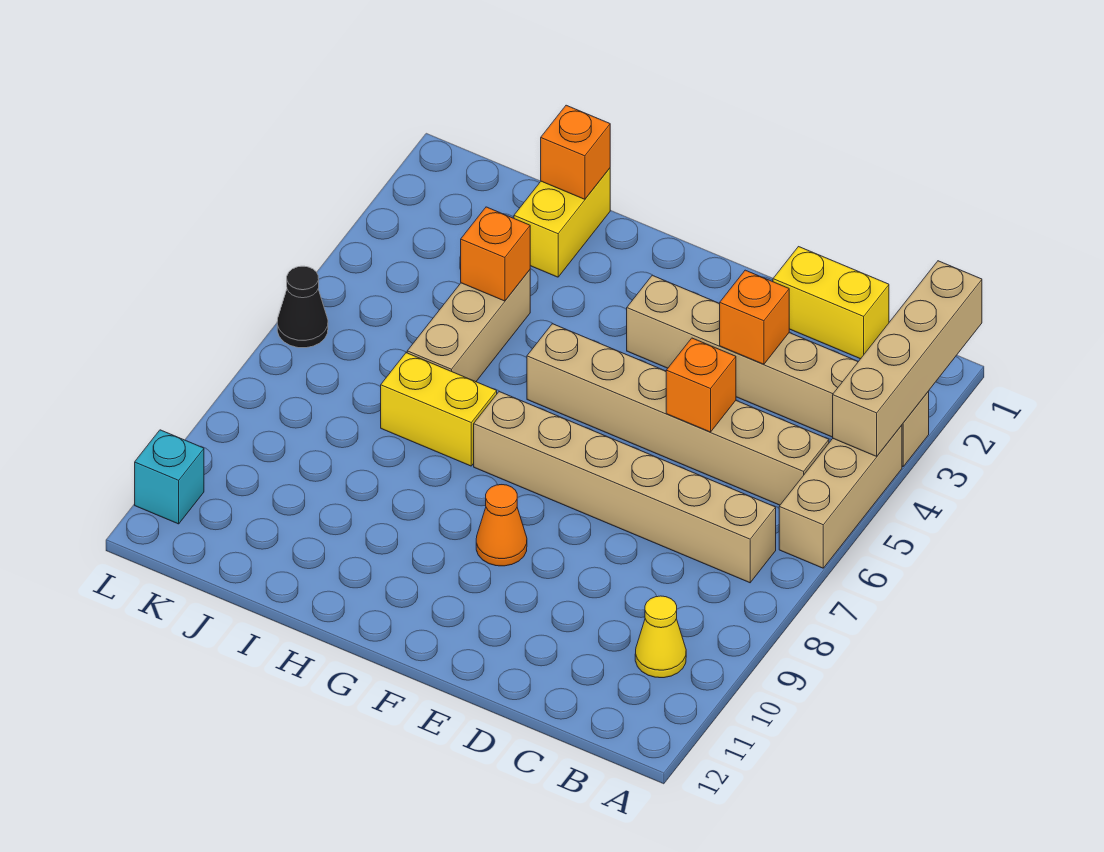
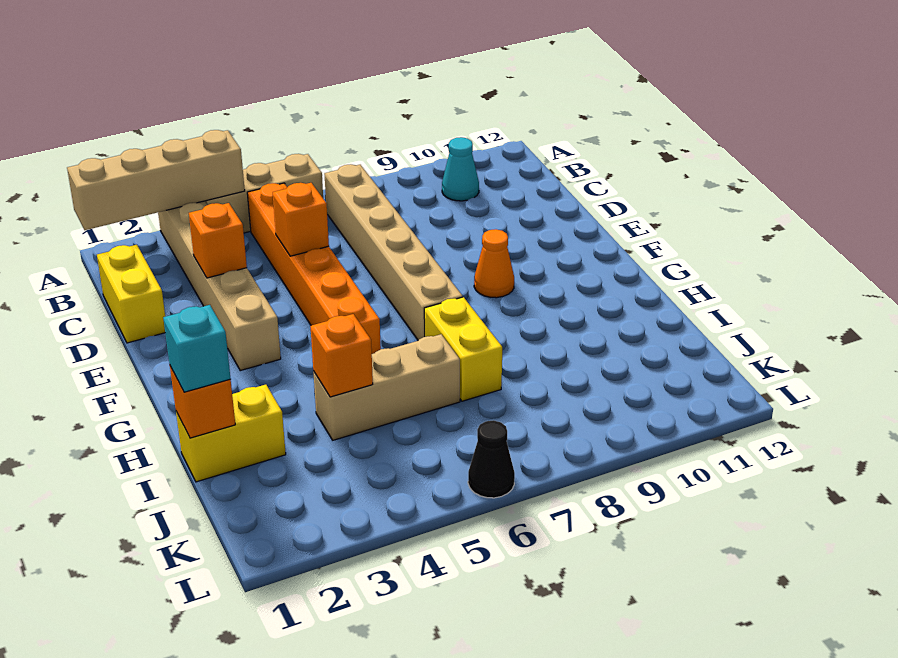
tan 1x6 brick [527,324,829,505] -> orange 1x6 brick [247,183,381,354]
yellow 1x1 cone [635,596,686,678] -> cyan 1x1 cone [442,137,479,201]
cyan 1x1 brick [135,430,204,524] -> cyan 1x1 brick moved to [163,305,231,392]

